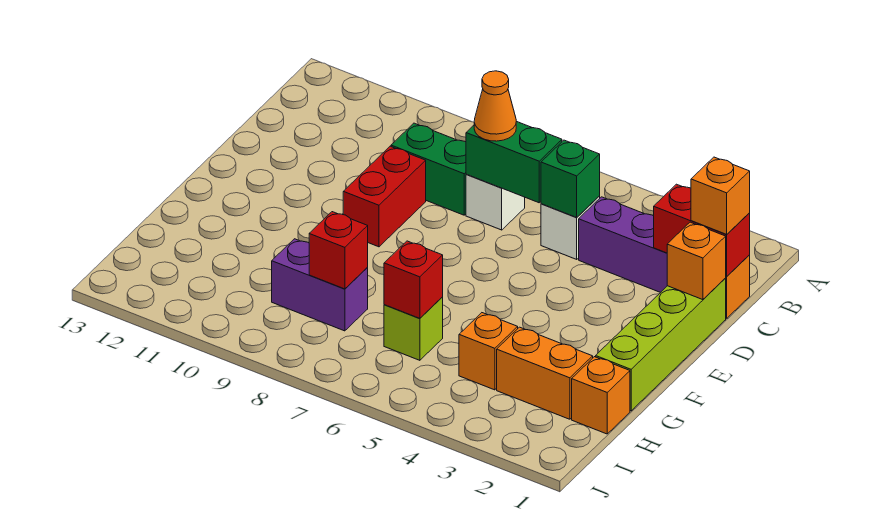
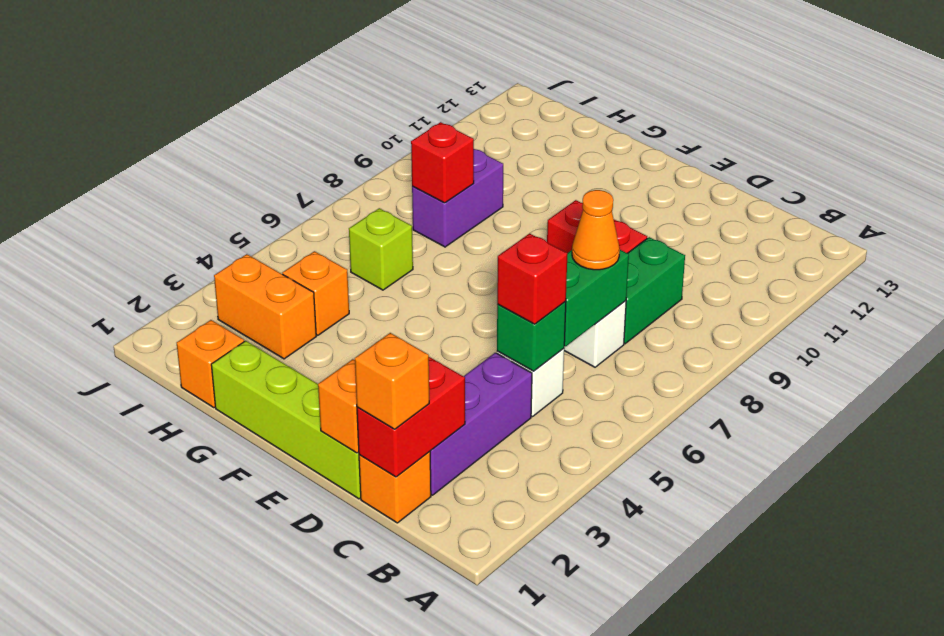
orange 1x2 brick [497,327,593,419] -> orange 1x2 brick turned to [214,254,316,359]
red 1x1 brick [384,241,443,319] -> red 1x1 brick moved to [497,233,567,324]

